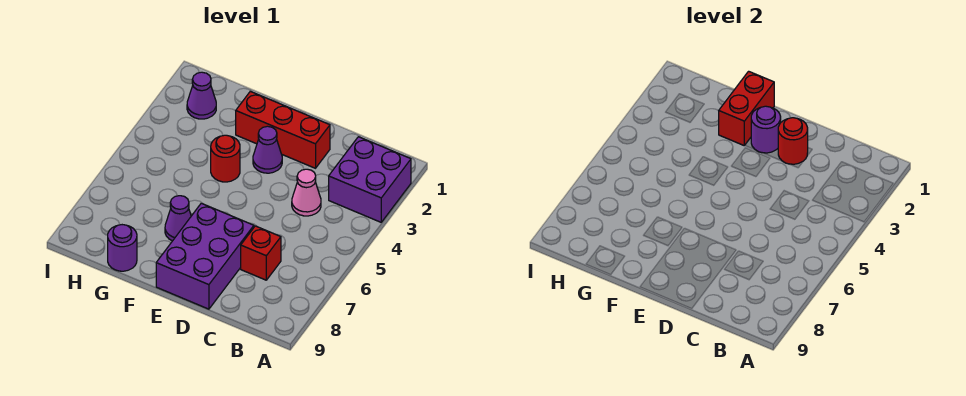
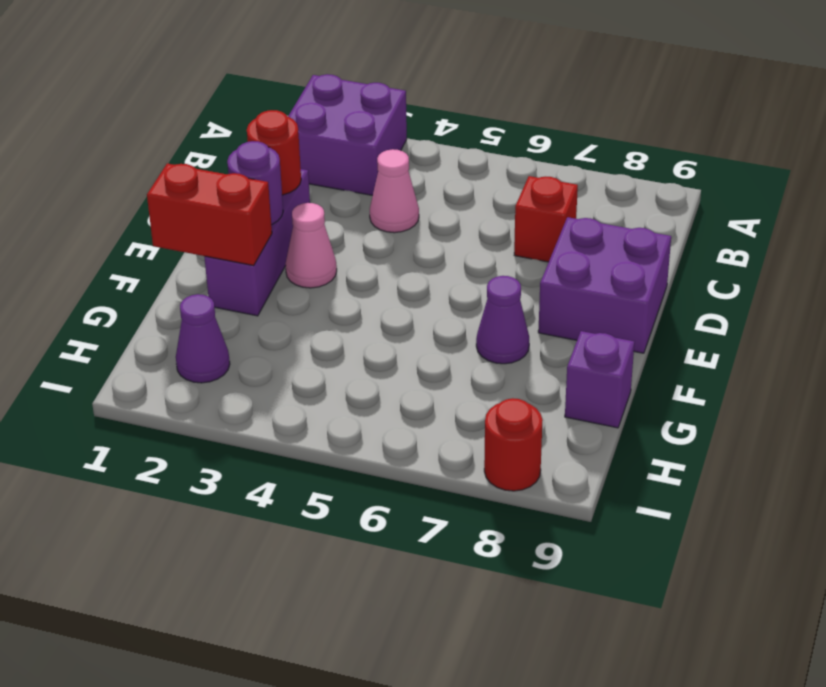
red 1x3 brick [236,91,330,168] -> purple 1x3 brick [204,169,310,316]
purple 2x3 brick [156,203,254,309] -> purple 2x2 brick [538,217,671,353]
purple 1x1 cone [253,126,282,173] -> pink 1x1 cone [286,203,337,288]
red 1x1 round brick [211,135,240,182] -> red 1x1 round brick moved to [484,398,543,491]
purple 1x1 round brick [108,225,137,271] -> purple 1x1 brick [565,331,634,428]

